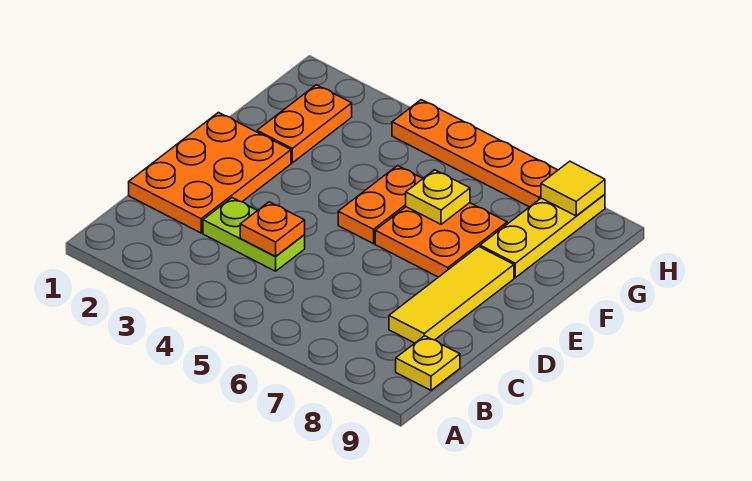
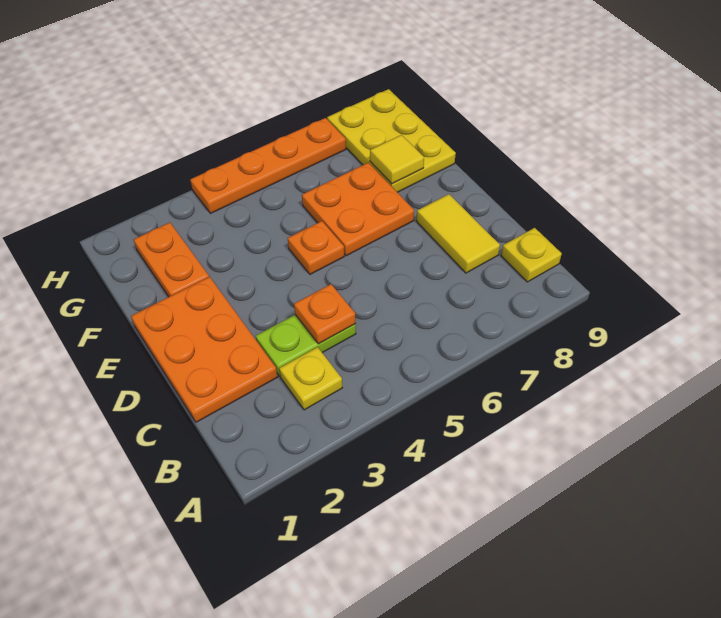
yellow 1x3 tile [389,246,514,343] -> yellow 1x2 tile [416,194,500,273]
orange 1x2 plate [338,166,423,244] -> orange 1x1 plate [288,221,344,274]
yellow 1x1 plate [406,170,470,224] -> yellow 1x1 plate moved to [279,347,342,410]
yellow 1x3 plate [480,194,605,278] -> yellow 2x3 plate [327,89,456,192]
yellow 1x1 tile [541,161,605,216] -> yellow 1x1 tile moved to [370,135,424,184]

